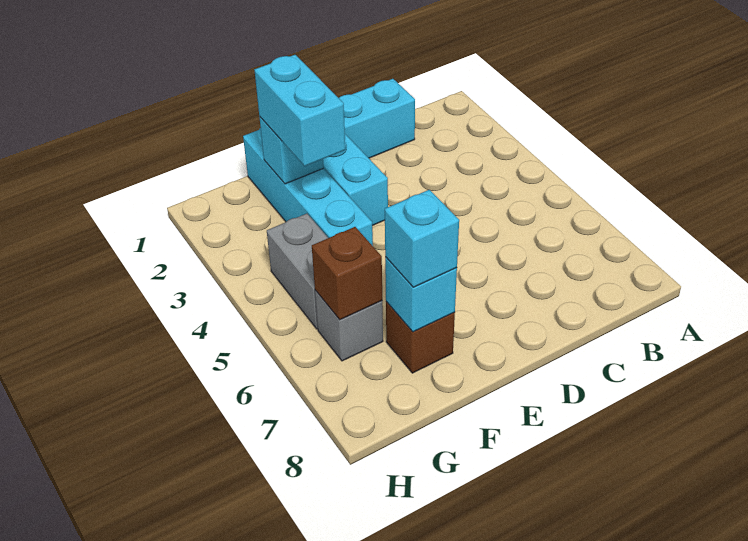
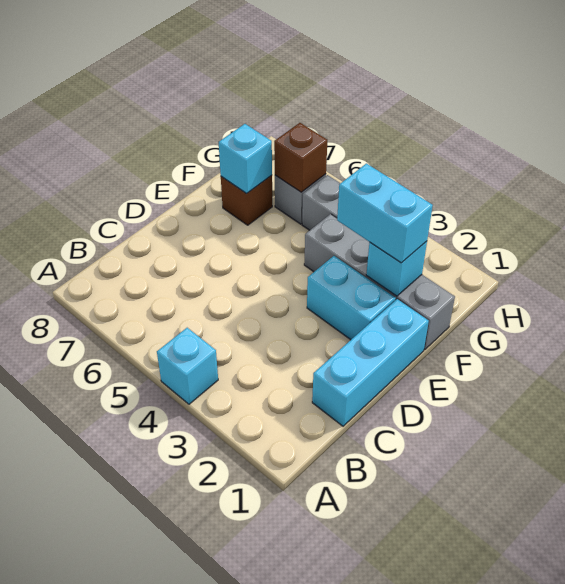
cyan 1x4 brick [243,128,373,246] -> grey 1x4 brick [304,214,455,350]
cyan 1x1 brick [385,190,459,287] -> cyan 1x1 brick moved to [157,328,218,404]

